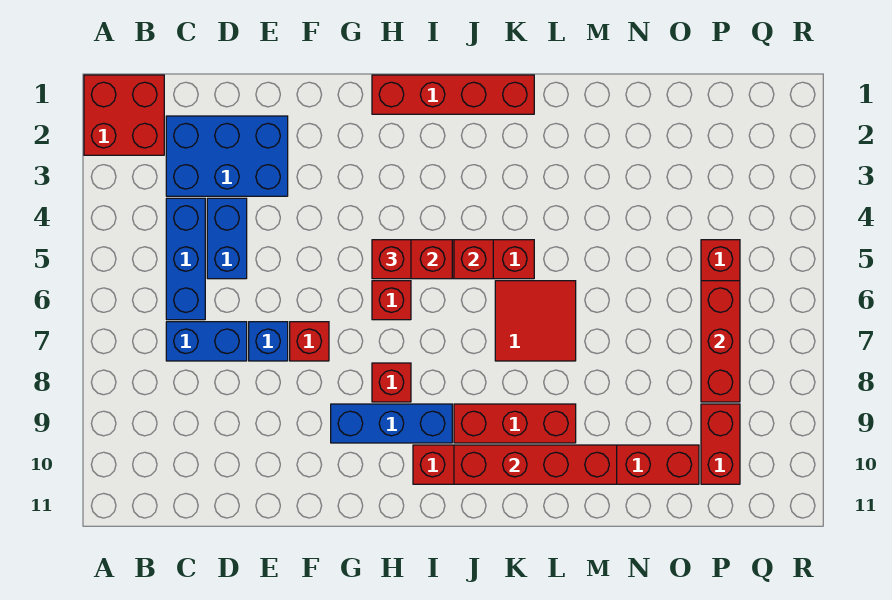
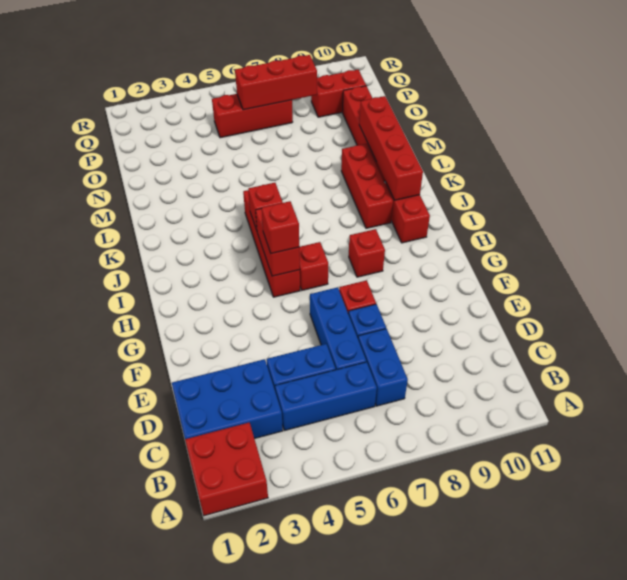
blue 2x3 brick [166,116,288,196] -> blue 2x3 brick turned to [172,359,283,439]
blue 1x3 brick [331,404,452,443] -> blue 1x3 brick moved to [310,287,366,370]
red 1x4 brick [372,75,534,114] -> none
red 2x2 tile [495,281,576,361] -> none

